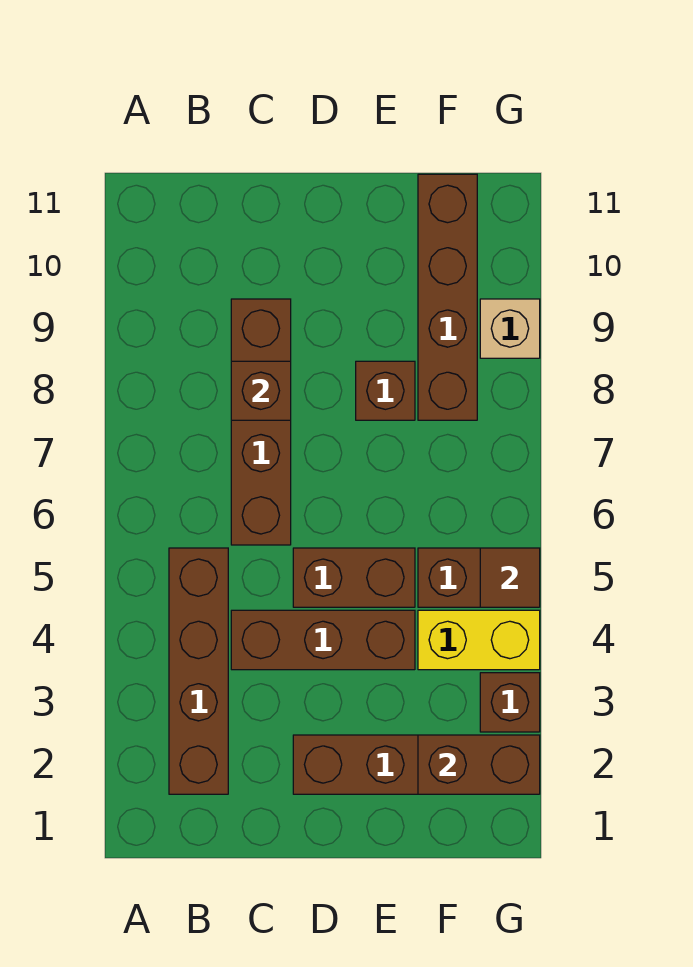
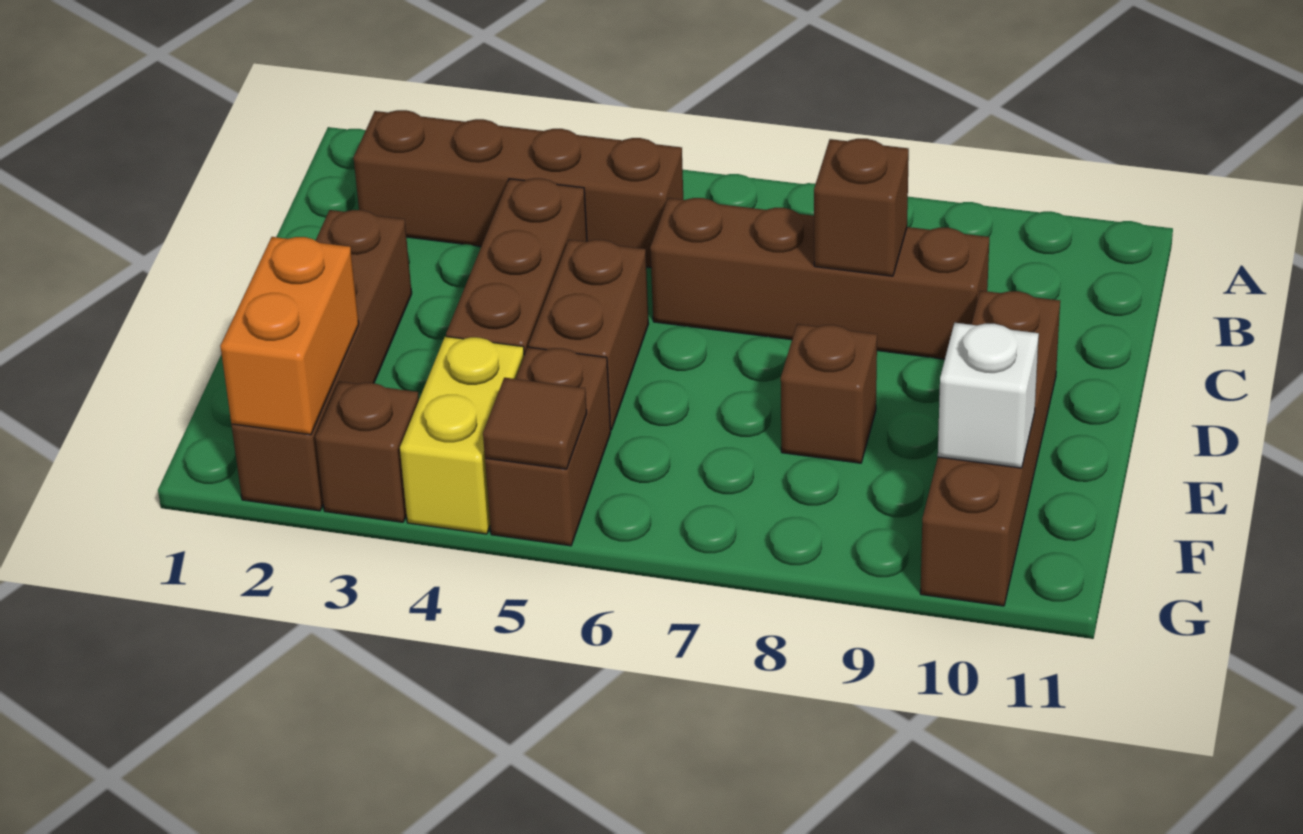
brown 1x2 brick [418,735,540,794] -> orange 1x2 brick [220,237,359,435]
brown 1x4 brick [418,174,477,420] -> brown 1x4 brick turned to [920,291,1060,606]
none -> white 1x1 brick [938,323,1039,468]
tan 1x1 brick [480,299,540,358] -> none

